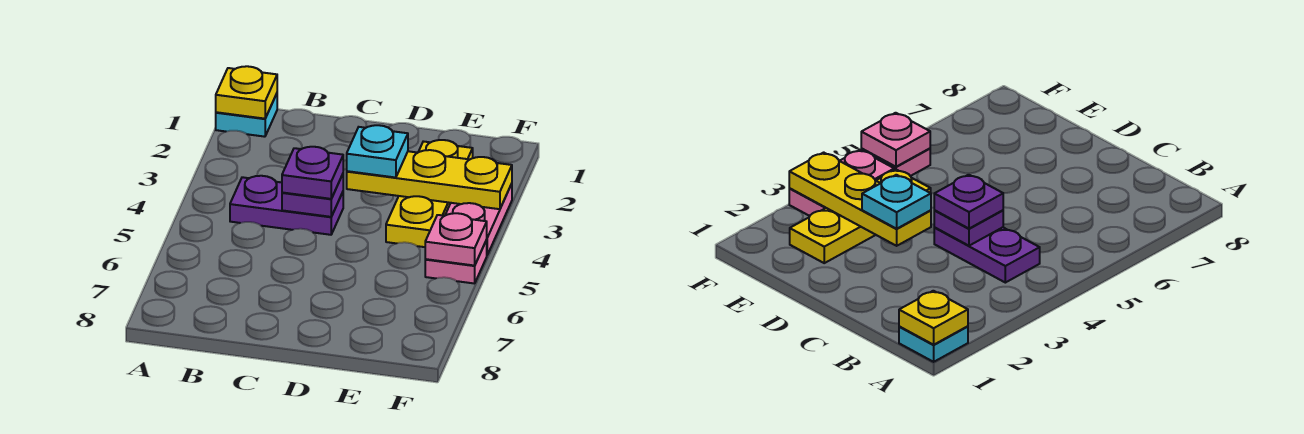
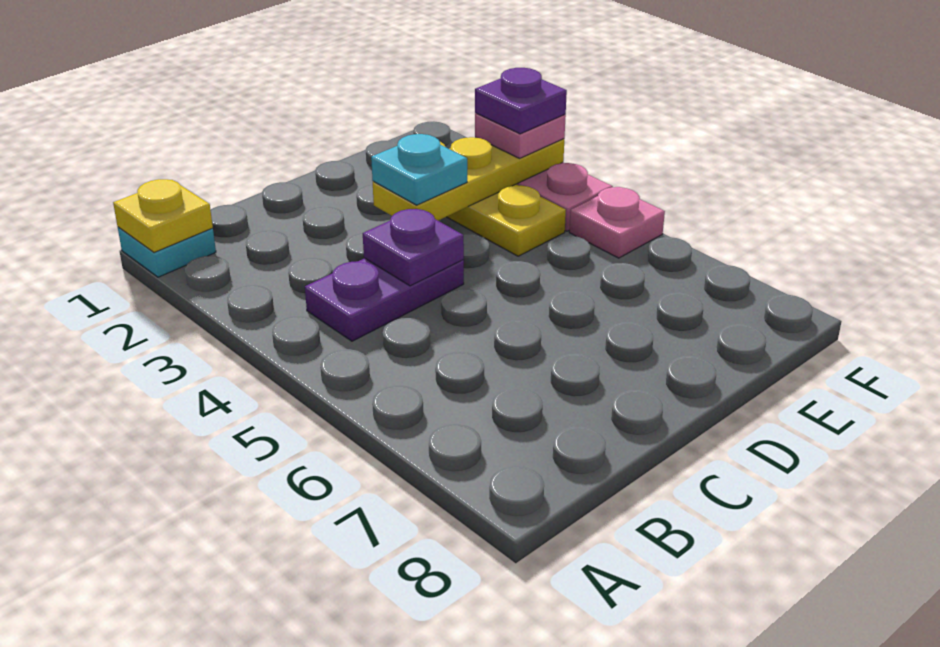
purple 1x1 plate [282,147,343,199] -> purple 1x1 plate moved to [475,68,567,134]
pink 1x1 plate [425,213,487,266] -> pink 1x1 plate moved to [475,113,566,158]

